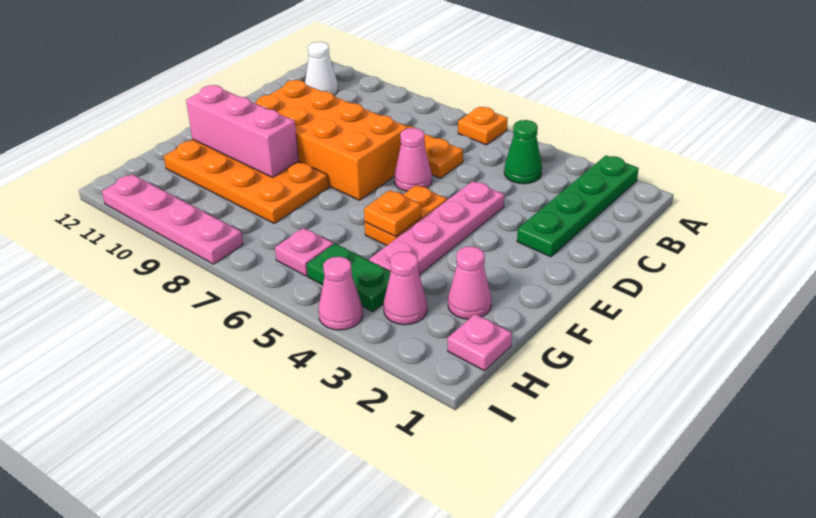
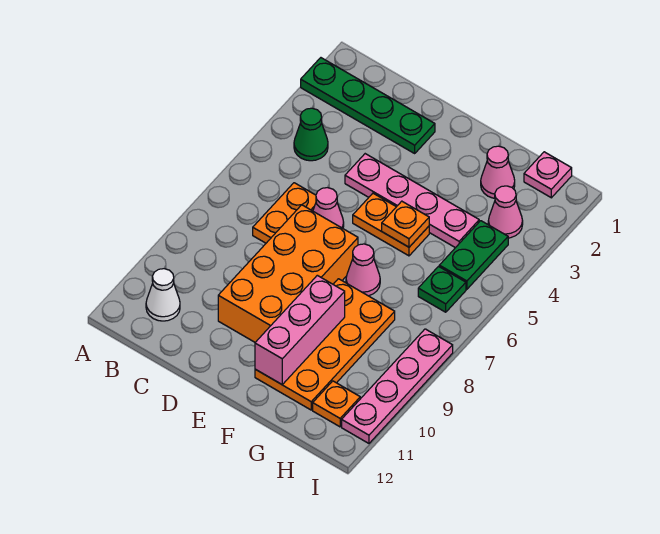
orange 1x1 plate [458,107,508,145] -> orange 1x1 plate moved to [313,381,360,427]
pink 1x1 plate [275,228,333,276] -> green 1x1 plate [418,267,466,312]
pink 1x1 cone [319,257,363,330] -> pink 1x1 cone moved to [346,244,380,296]

